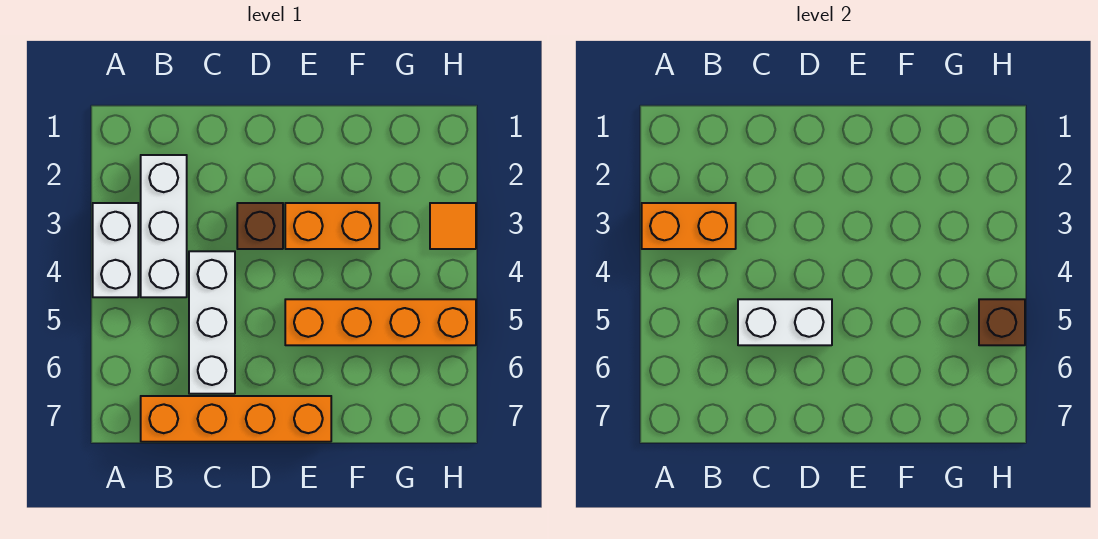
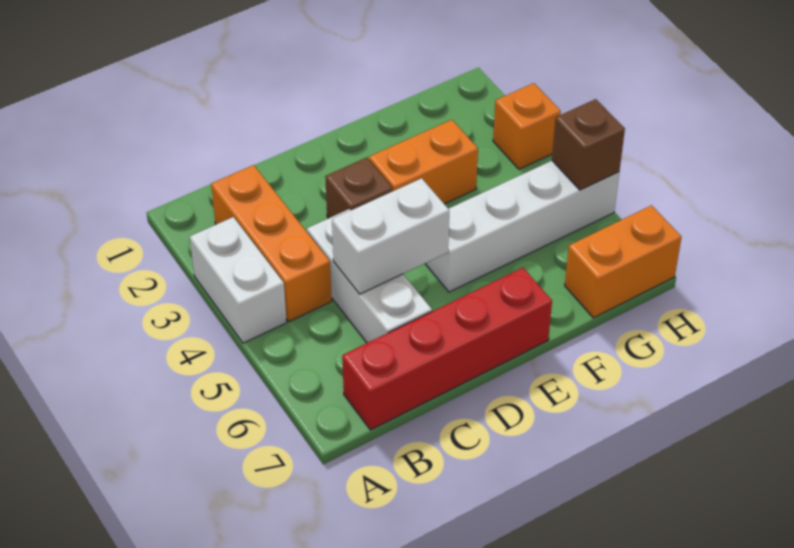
orange 1x2 brick [642,203,736,249] -> orange 1x2 brick moved to [565,206,681,318]
white 1x3 brick [141,155,187,297] -> orange 1x3 brick [211,165,332,321]
orange 1x4 brick [141,396,331,442] -> red 1x4 brick [342,268,552,430]
orange 1x4 brick [285,299,476,345] -> white 1x4 brick [425,161,619,292]
orange 1x1 tile [430,203,476,249] -> orange 1x1 brick [493,83,561,169]

